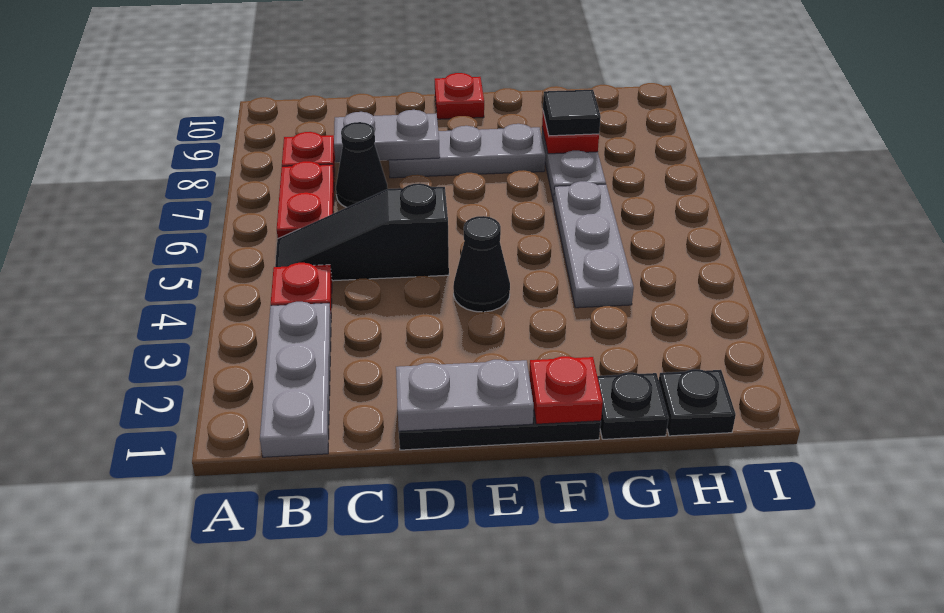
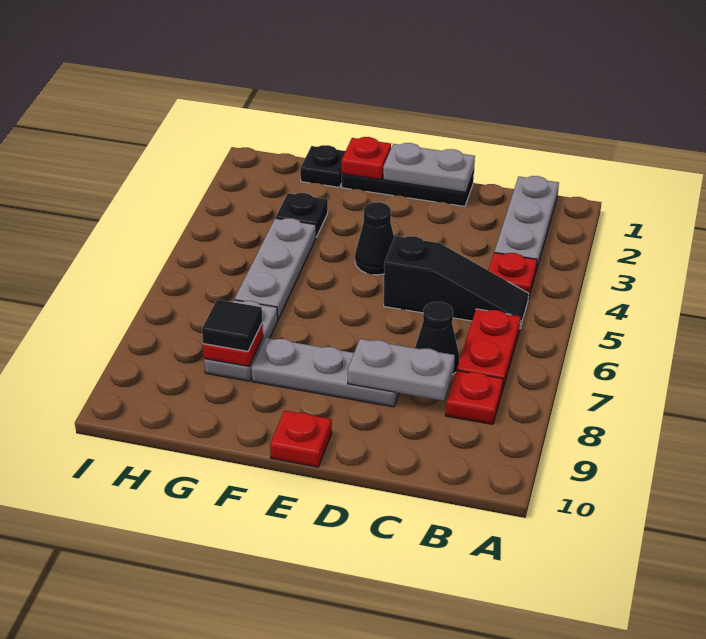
black 1x1 plate [659,369,736,436] -> black 1x1 plate moved to [276,193,328,237]

